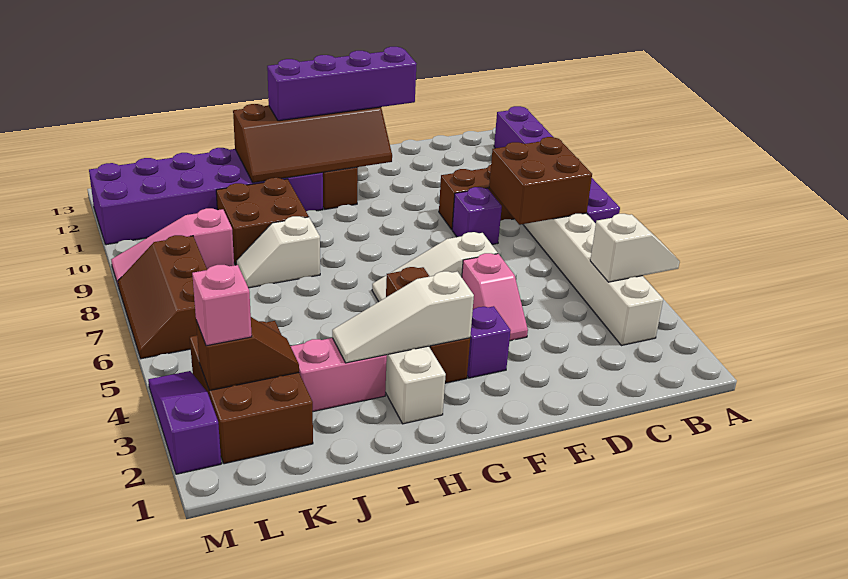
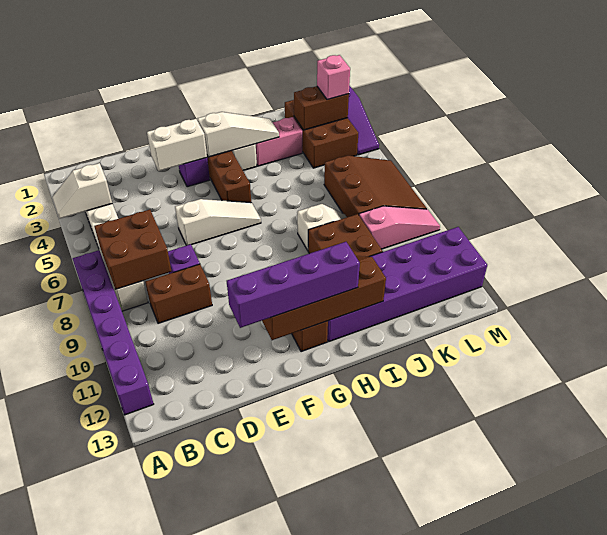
none -> white 1x2 brick [147,119,207,171]
pink 1x2 slope [462,253,528,341] -> none
brown 1x2 slope [196,317,299,391] -> brown 1x2 brick [294,86,349,130]
brown 2x3 slope [118,235,207,359] -> brown 3x3 slope [324,156,427,217]

